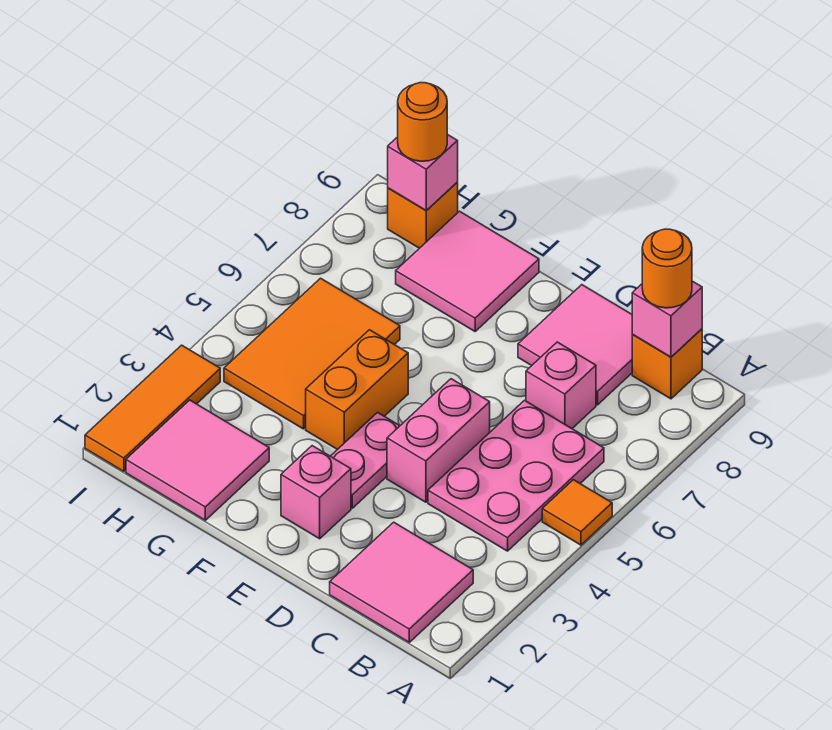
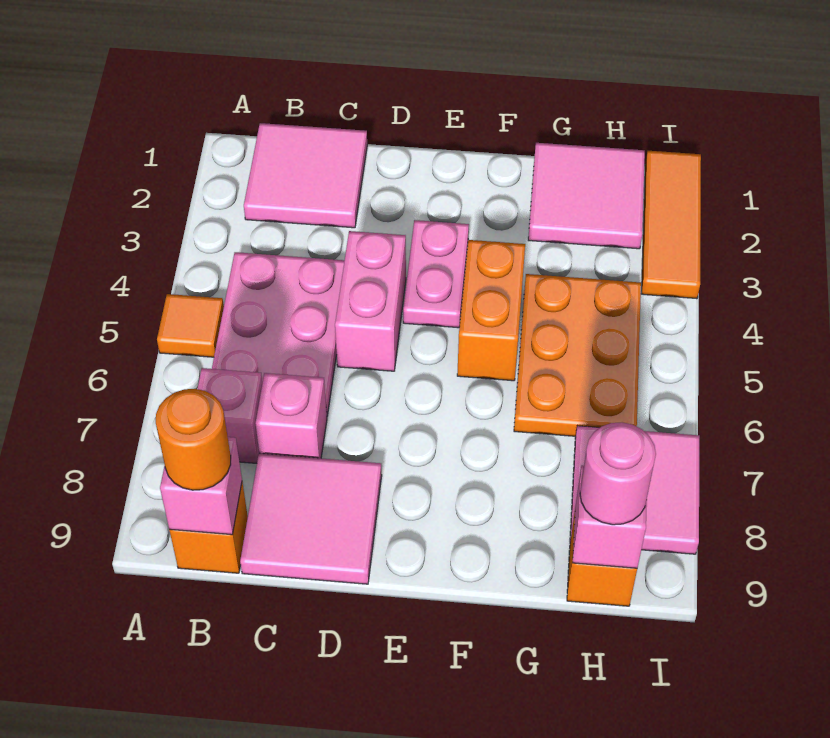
pink 1x1 brick [281,446,351,539] -> pink 1x1 brick moved to [197,368,262,463]
pink 2x2 tile [396,211,539,331] -> pink 2x2 tile moved to [570,426,700,554]
orange 2x3 tile [224,278,400,429] -> orange 2x3 plate [514,274,641,436]
orange 1x1 round brick [398,83,447,161] -> pink 1x1 round brick [580,423,656,525]

